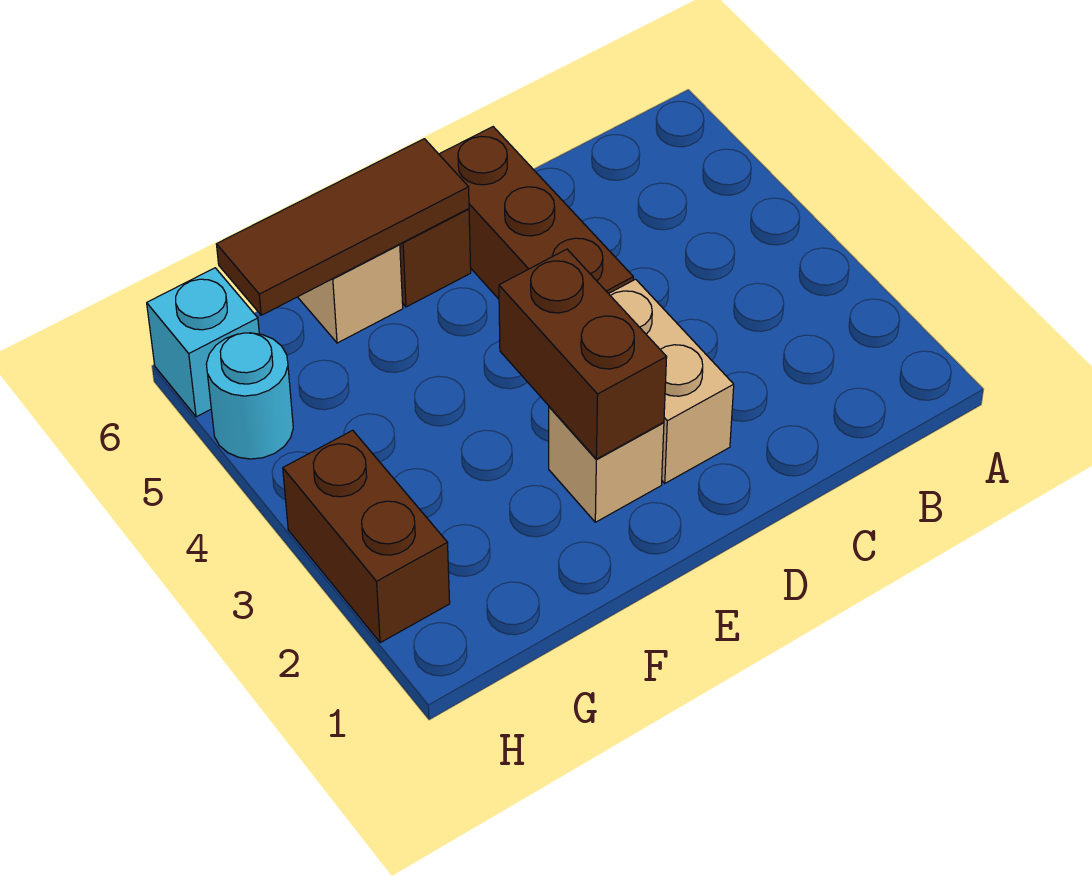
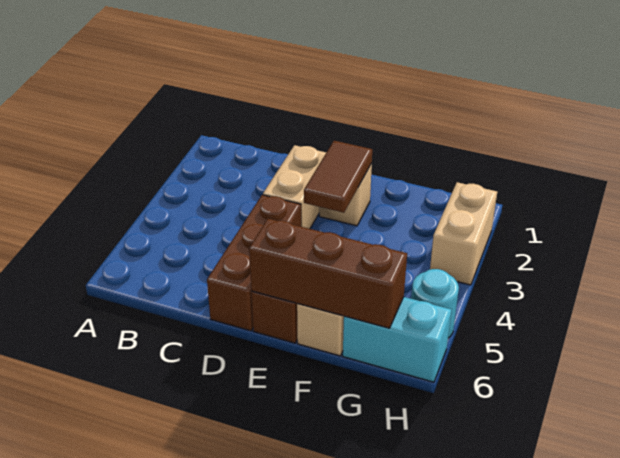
brown 1x2 brick [499,249,667,459] -> brown 1x2 tile [304,141,372,213]
brown 1x3 tile [216,139,469,315] -> brown 1x3 brick [249,219,407,328]
brown 1x2 brick [283,430,450,642] -> tan 1x2 brick [430,182,497,285]
cyan 1x1 brick [147,268,259,417] -> cyan 1x2 brick [343,297,451,382]

